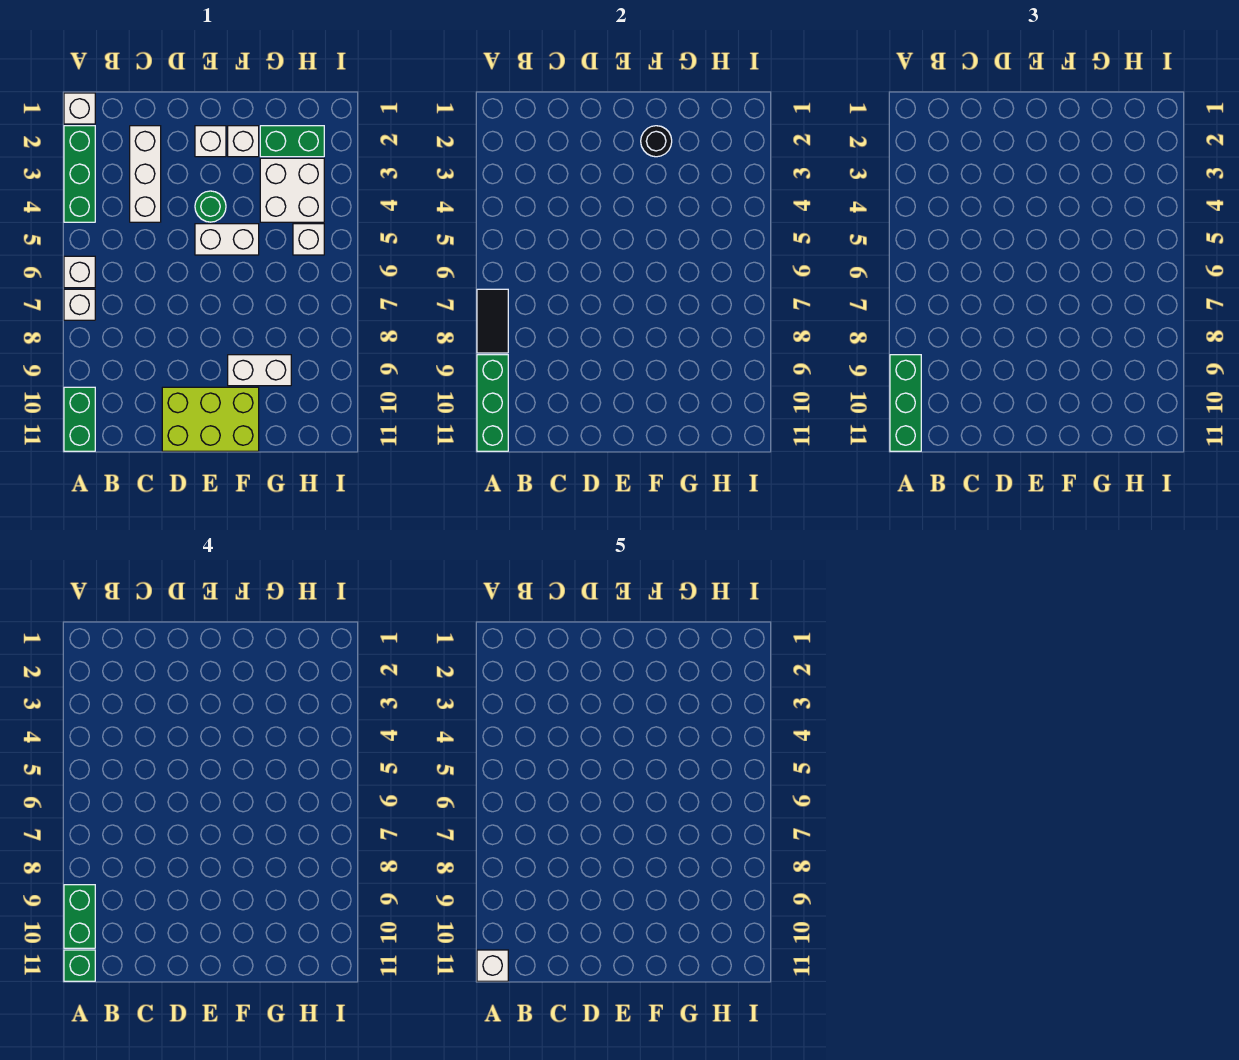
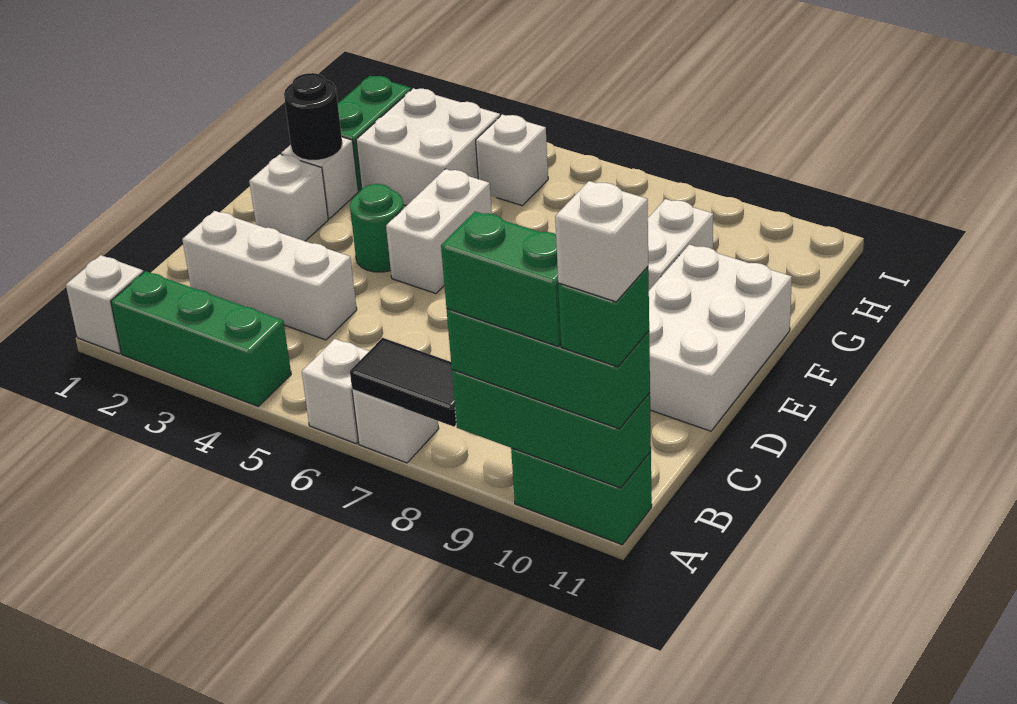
lime 2x3 brick [162,387,259,451] -> white 2x3 brick [649,245,792,431]

